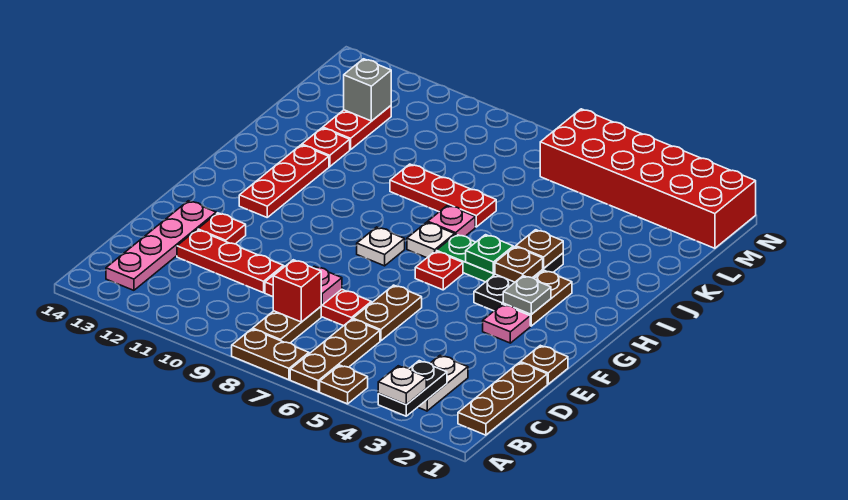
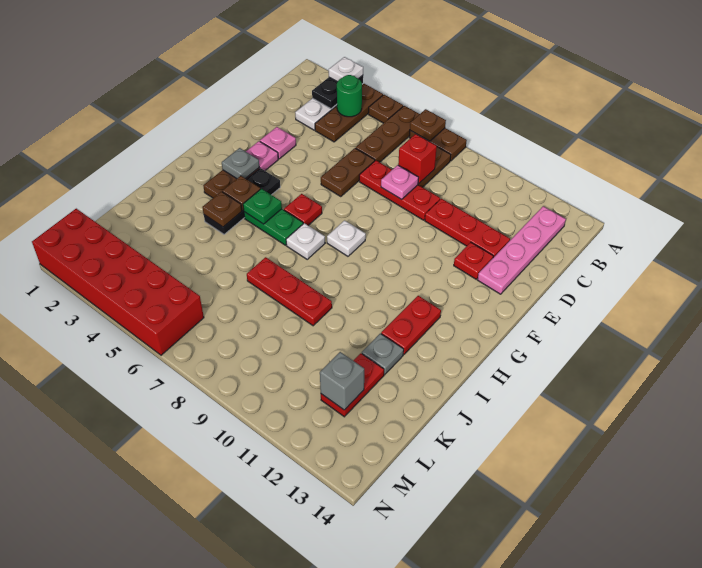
brown 1x3 plate [458,363,547,435] -> brown 1x3 plate moved to [315,84,383,142]
none -> green 1x1 round brick [337,75,362,117]
brown 1x1 plate [520,345,568,384] -> brown 1x1 plate moved to [410,109,446,141]
red 1x3 plate [239,145,329,217] -> red 1x2 plate [381,296,441,354]
pink 1x1 plate [428,205,475,236] -> pink 1x1 plate moved to [260,127,296,159]
red 1x1 plate [302,128,350,167] -> grey 1x1 plate [362,333,404,375]

